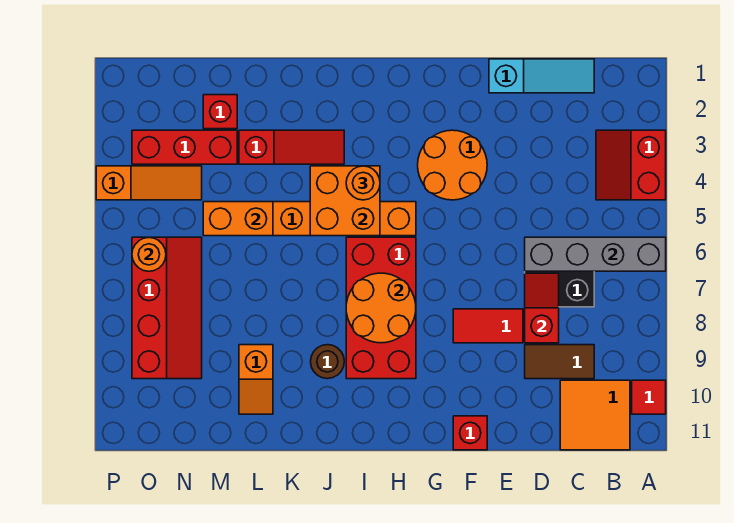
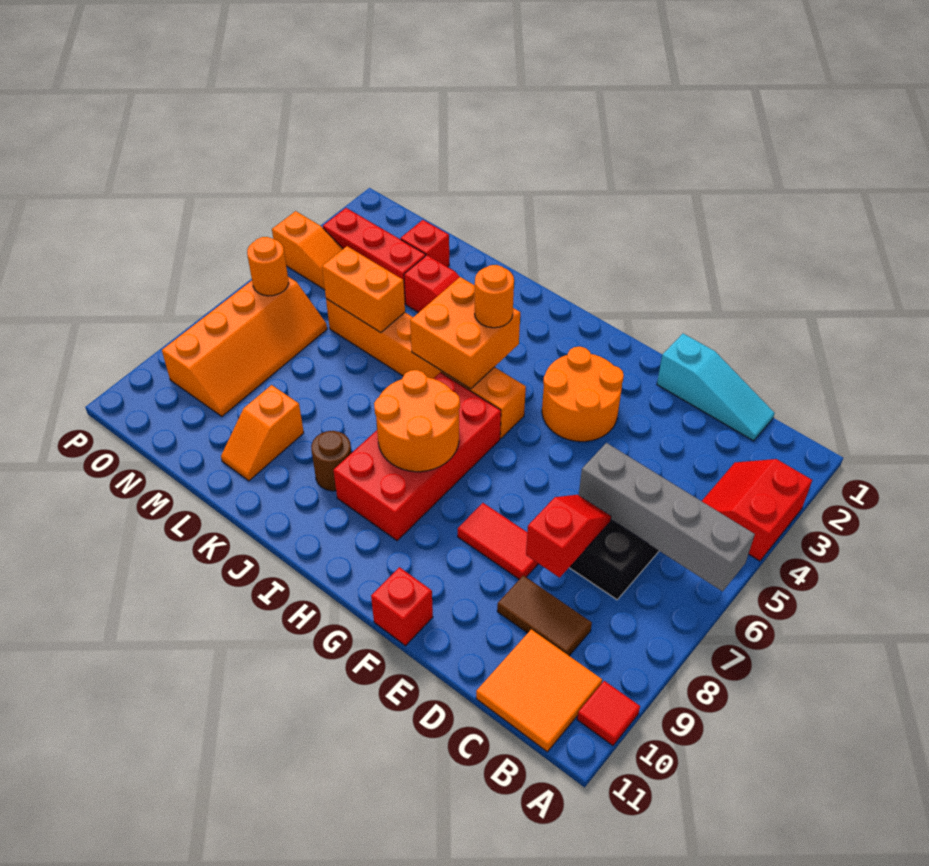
red 2x4 slope [132,237,202,379] -> orange 2x4 slope [162,277,327,416]

